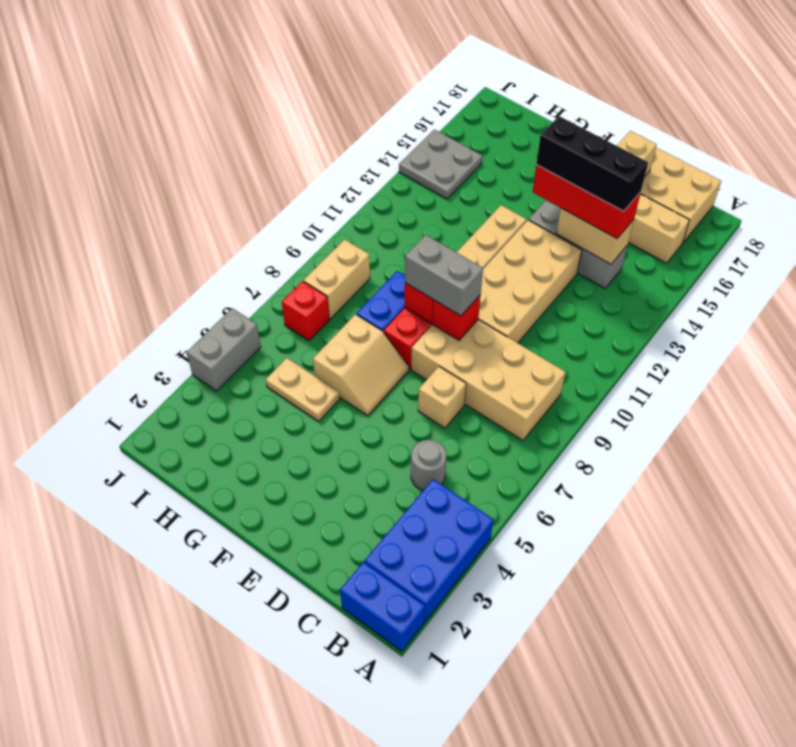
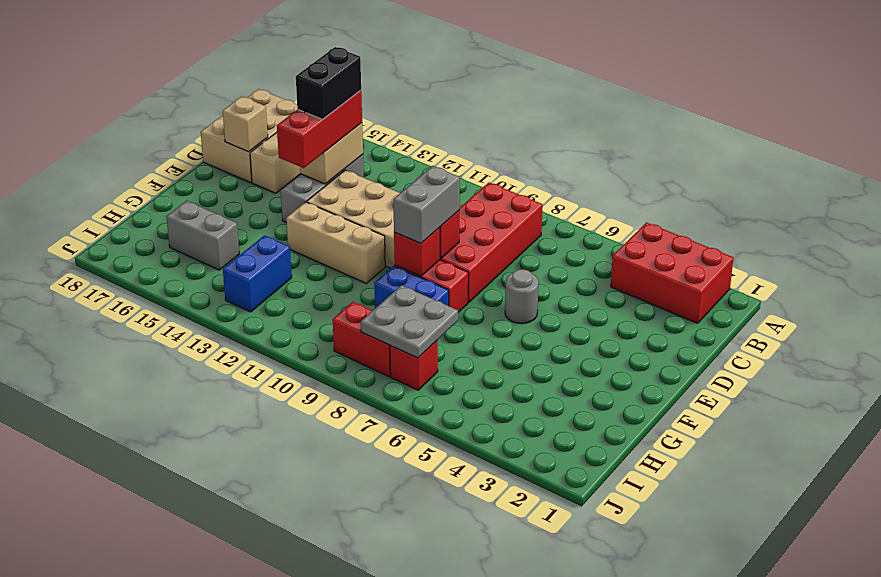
blue 1x2 brick [340,562,425,651] -> blue 1x2 brick moved to [223,235,292,312]
blue 2x3 brick [365,479,493,621] -> red 2x3 brick [611,223,733,323]
tan 2x4 brick [411,320,565,441] -> red 2x4 brick [440,183,542,303]
grey 1x1 round brick [411,440,447,490] -> grey 1x1 round brick moved to [505,269,539,324]
black 1x3 brick [536,116,648,211] -> black 1x2 brick [296,47,361,119]
tan 1x1 brick [418,367,466,428] -> none
tan 2x2 slope [313,314,409,416] -> none
tan 1x2 plate [266,358,340,421] -> none
tan 1x2 brick [304,239,370,319] -> red 1x2 brick [333,302,391,377]
grey 2x2 plate [399,130,482,199] -> grey 2x2 plate moved to [361,285,458,358]
grey 1x2 brick [187,308,261,391] -> grey 1x2 brick moved to [166,201,239,270]

